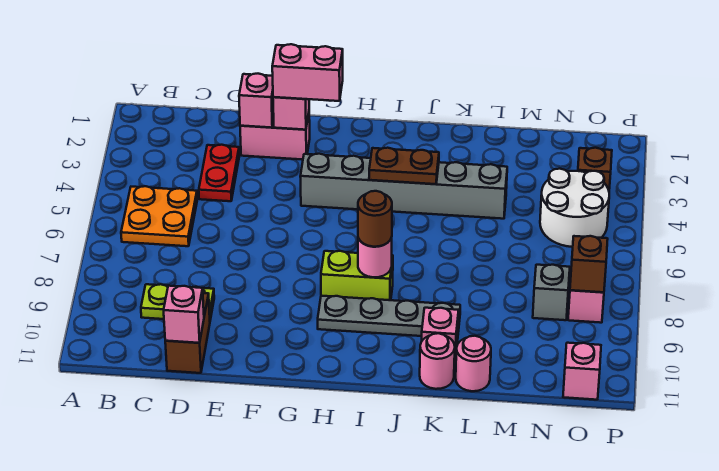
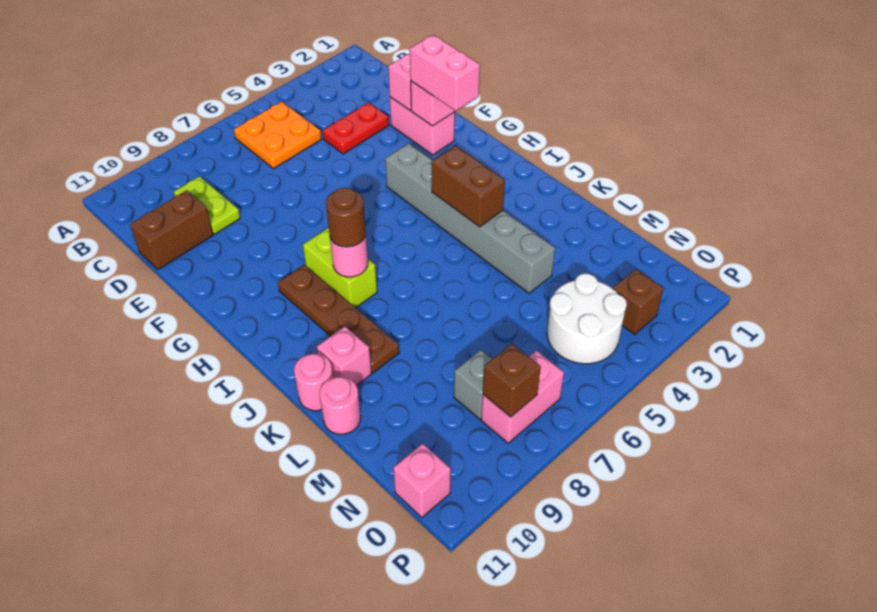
pink 1x1 brick [164,286,204,343] -> none
grey 1x4 plate [318,296,460,336] -> brown 1x4 plate [278,265,399,373]
brown 1x2 plate [369,148,439,184] -> brown 1x2 brick [431,146,505,227]

